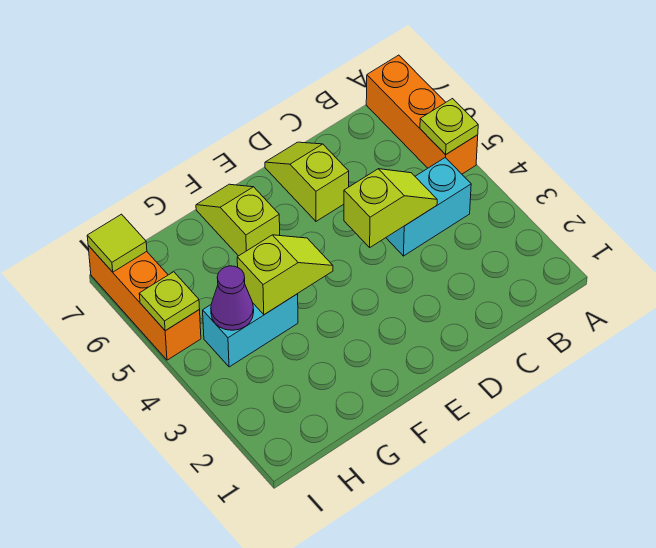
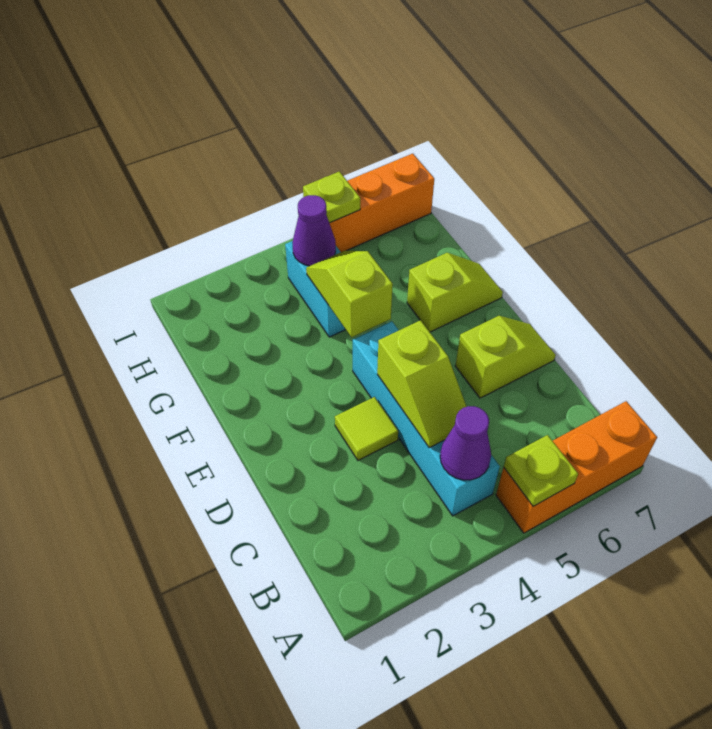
cyan 1x2 brick [386,158,471,256] -> cyan 1x4 brick [353,321,500,516]
none -> purple 1x1 cone [440,406,491,480]
lime 1x2 slope [237,235,333,315] -> lime 1x2 slope turned to [306,251,393,337]
lime 1x1 tile [87,214,147,272] -> lime 1x1 tile moved to [335,397,398,460]

